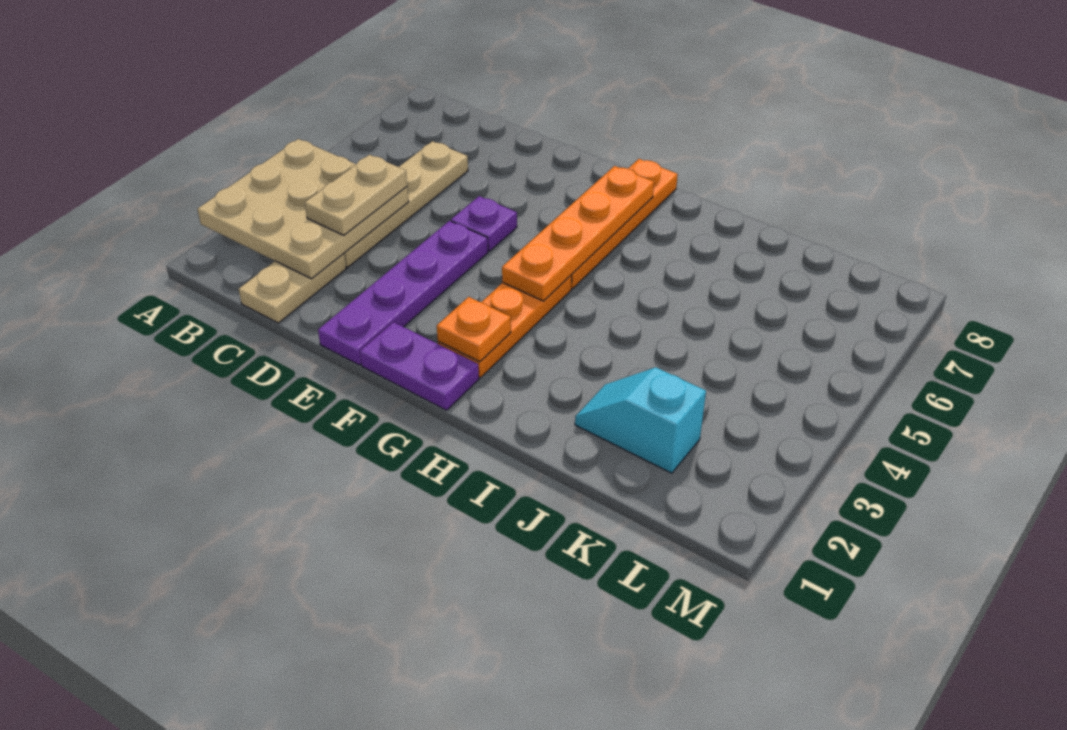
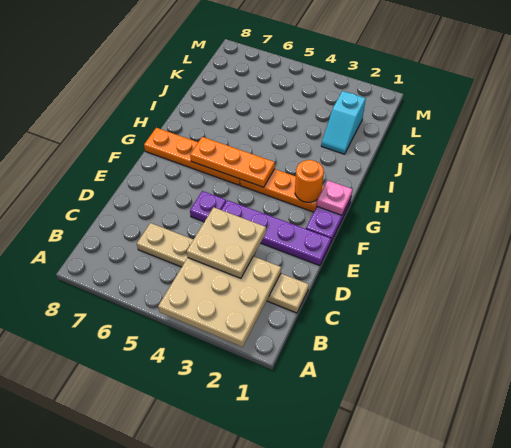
tan 1x2 plate [305,155,407,235] -> tan 2x2 plate [187,207,266,278]
none -> pink 1x1 plate [317,181,353,215]
orange 1x1 plate [437,297,511,362] -> orange 1x1 round brick [295,160,324,202]
orange 1x4 plate [502,166,654,301] -> orange 1x3 plate [190,137,275,187]

